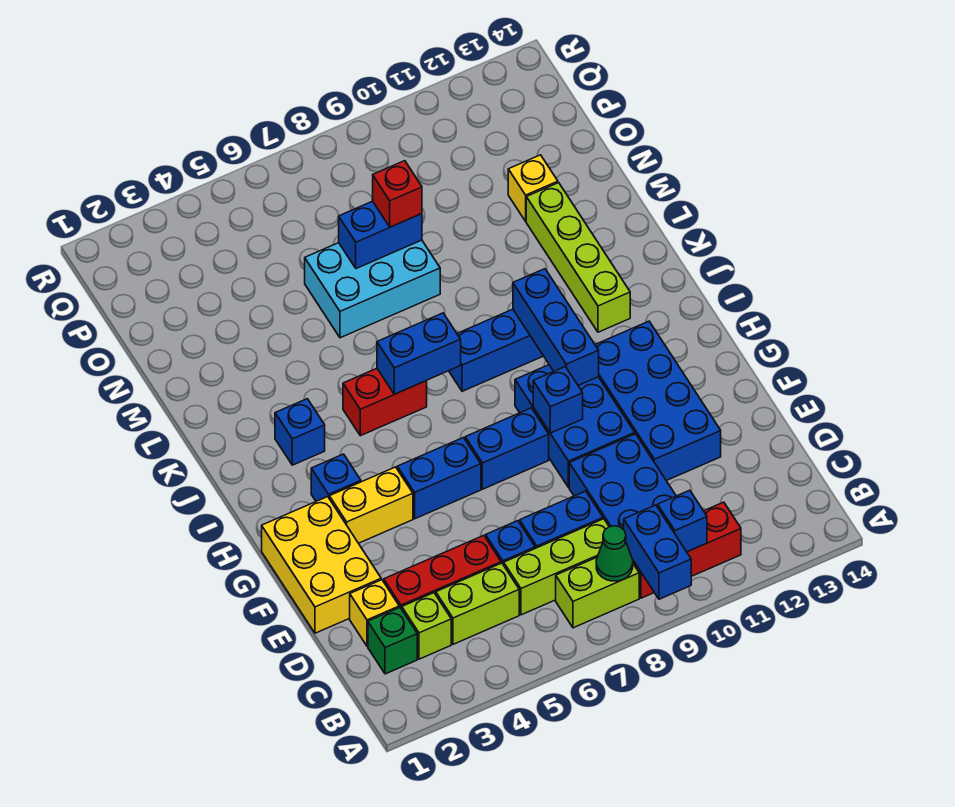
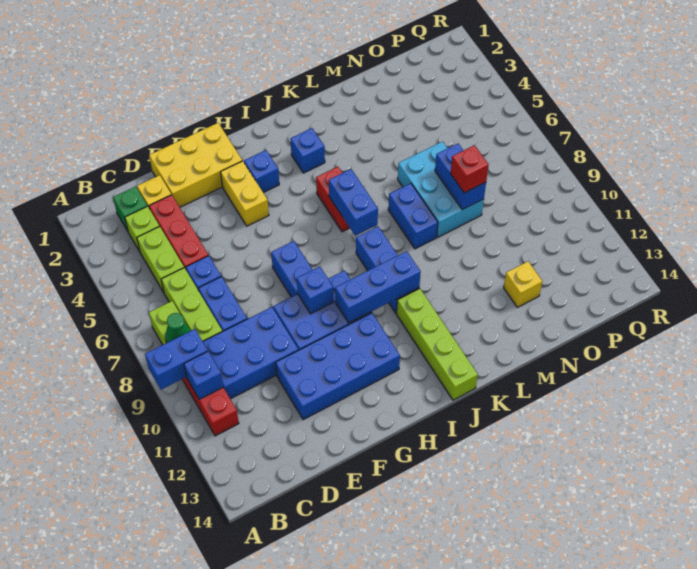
blue 1x2 brick [397,438,481,519] -> blue 1x2 brick moved to [388,183,438,249]
lime 1x4 brick [526,183,630,332] -> lime 1x4 brick turned to [397,288,478,400]

